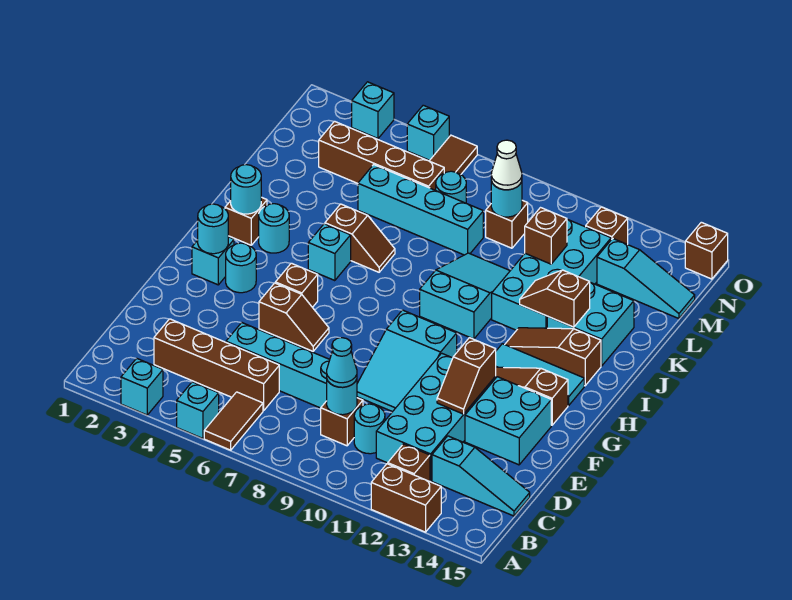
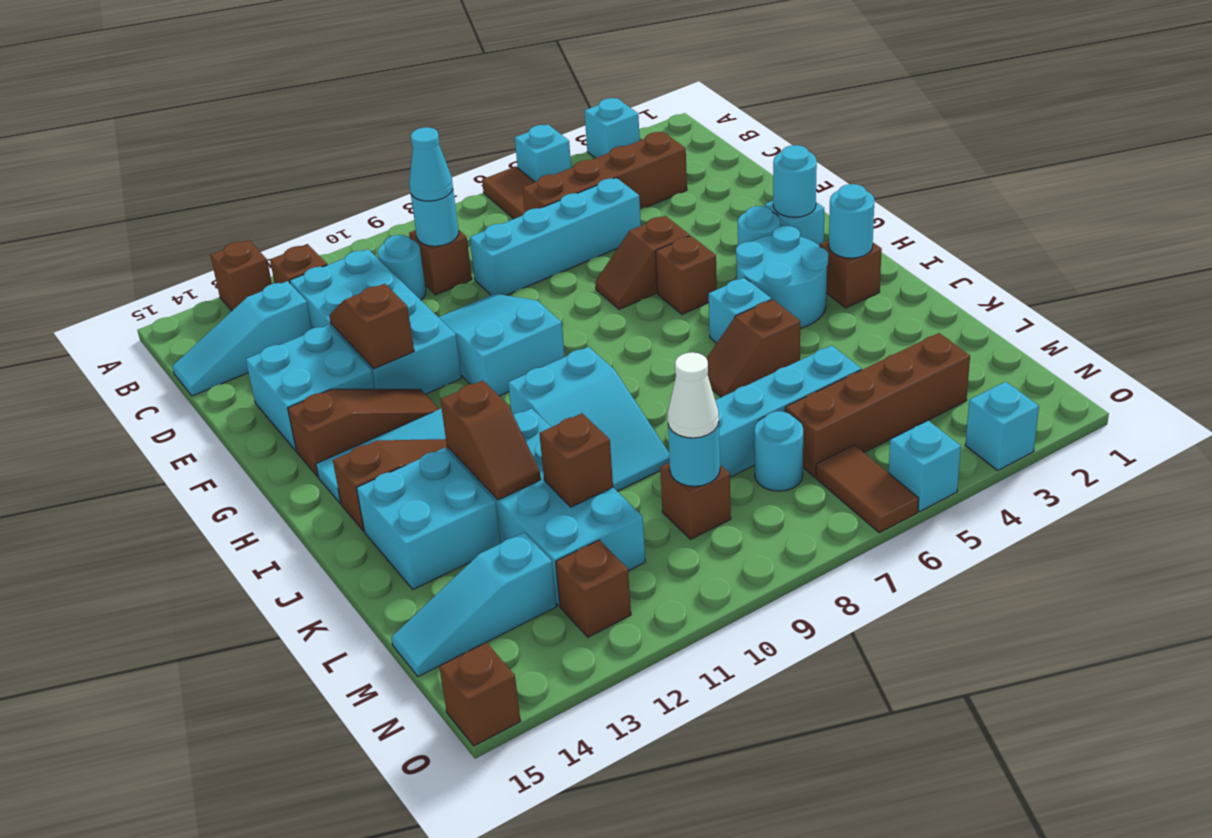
brown 1x2 brick [371,464,441,532] -> brown 1x1 brick [210,240,272,311]
cyan 1x1 round brick [259,204,289,253] -> cyan 2x2 round brick [736,226,828,328]
brown 1x2 slope [520,270,590,327] -> brown 1x2 slope turned to [440,380,541,500]

